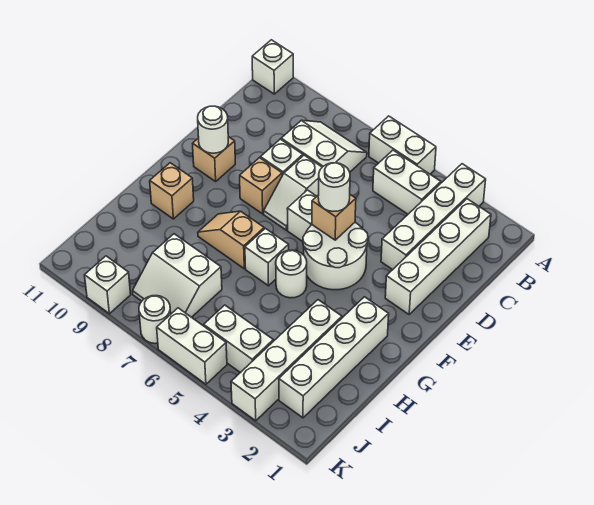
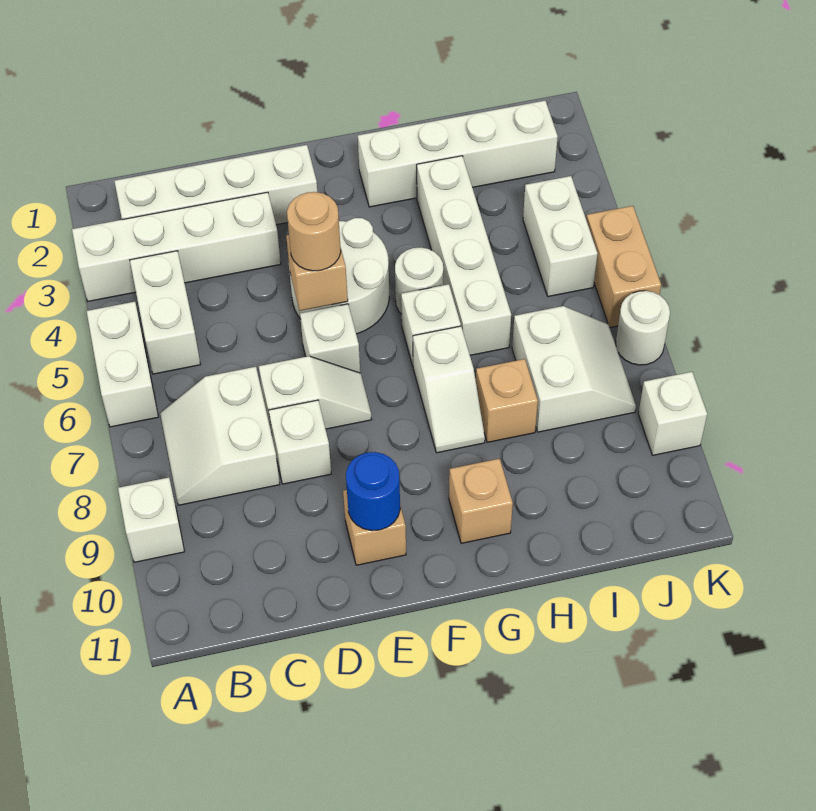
white 1x1 brick [252,40,293,94] -> white 1x1 brick moved to [118,478,185,562]
white 1x1 round brick [318,163,350,211] -> tan 1x1 round brick [287,192,341,271]
tan 1x1 brick [240,158,282,214] -> tan 1x1 brick moved to [476,359,538,442]
white 1x1 round brick [198,106,228,153] -> blue 1x1 round brick [346,452,400,531]
tan 1x2 slope [198,211,264,269] -> white 1x2 slope [413,326,485,453]
white 1x4 brick [231,300,342,421] -> white 1x4 brick turned to [417,156,511,355]
white 1x2 brick [157,308,227,384] -> tan 1x2 brick [586,206,661,328]

